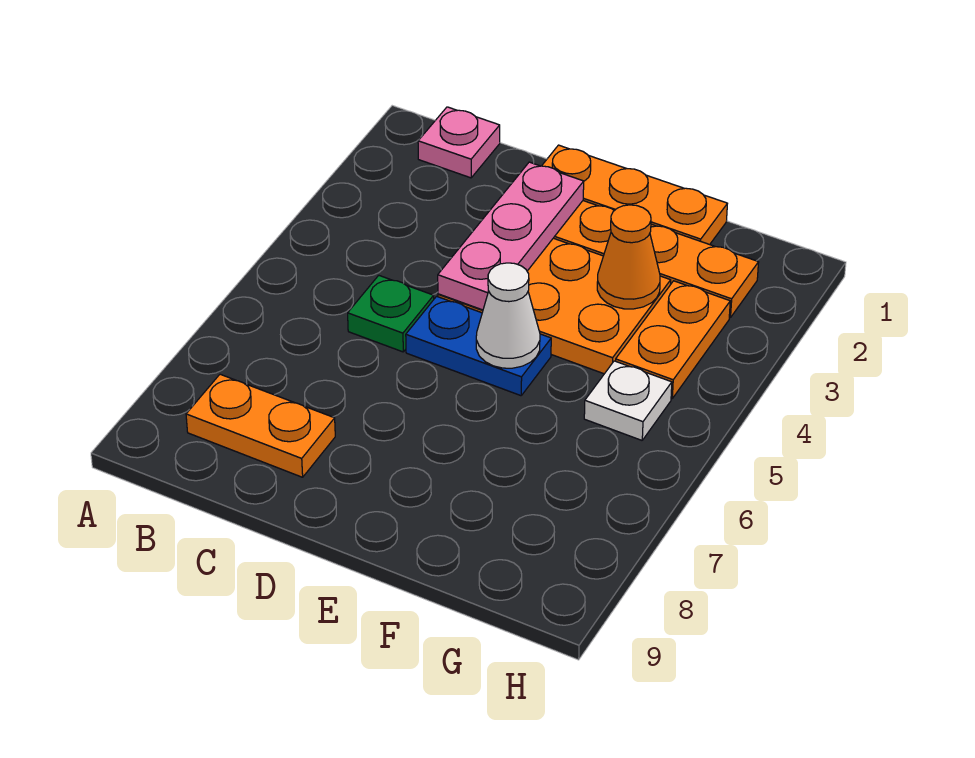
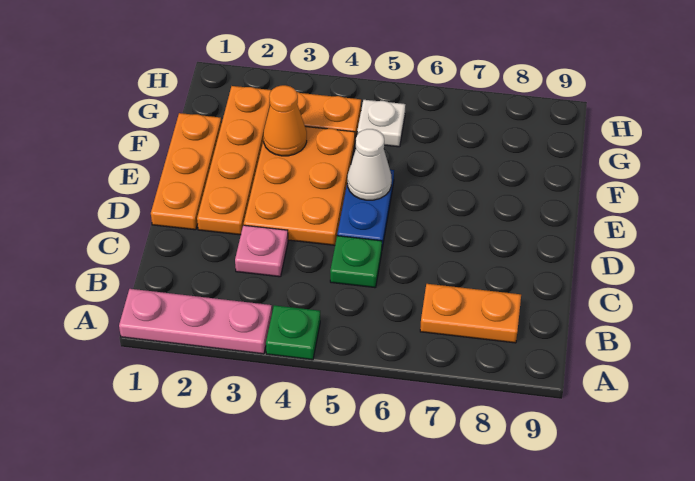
none -> green 1x1 plate [266,305,320,360]
pink 1x1 plate [418,107,500,178] -> pink 1x1 plate moved to [235,225,288,277]
orange 1x2 plate [186,374,335,477] -> orange 1x2 plate turned to [420,284,521,343]
pink 1x3 plate [438,162,584,310] -> pink 1x3 plate moved to [119,289,272,354]

